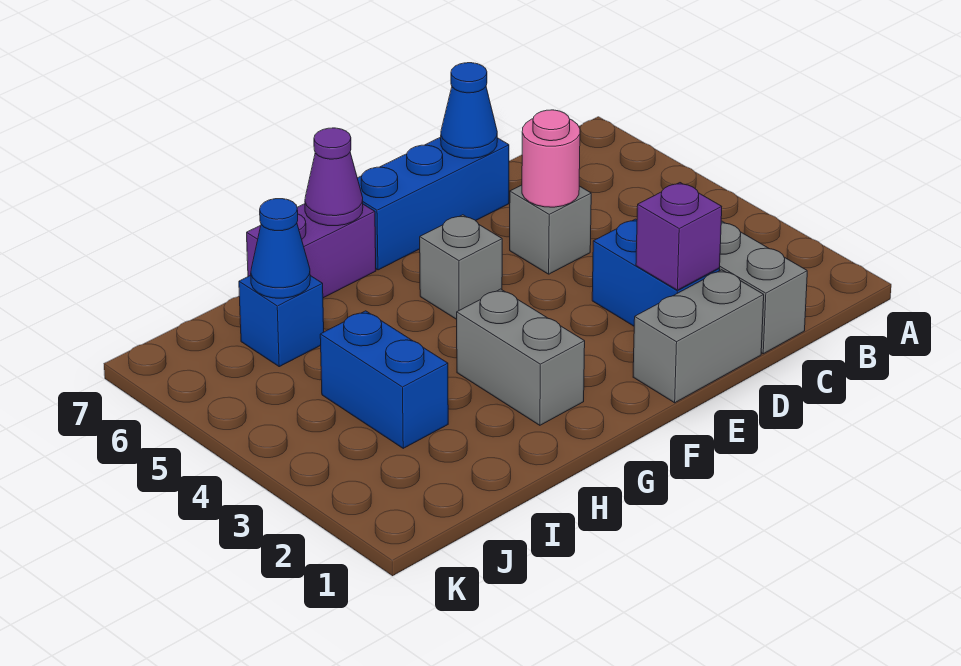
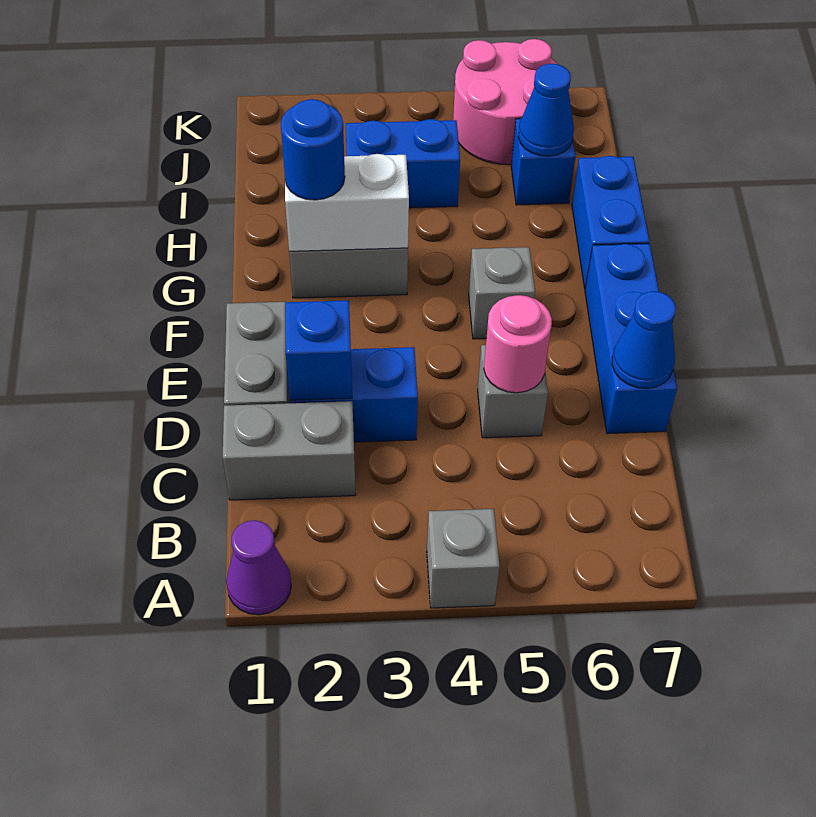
none -> grey 1x1 brick [427,509,500,608]
purple 1x1 brick [636,183,722,290] -> blue 1x1 brick [285,300,352,400]
none -> white 1x2 brick [285,154,409,251]
none -> blue 1x1 round brick [281,99,345,200]
purple 1x2 brick [247,204,376,298] -> blue 1x2 brick [572,156,650,288]
purple 1x1 cone [305,128,363,226] -> purple 1x1 cone moved to [226,520,291,615]
none -> pink 2x2 round brick [453,39,557,165]

